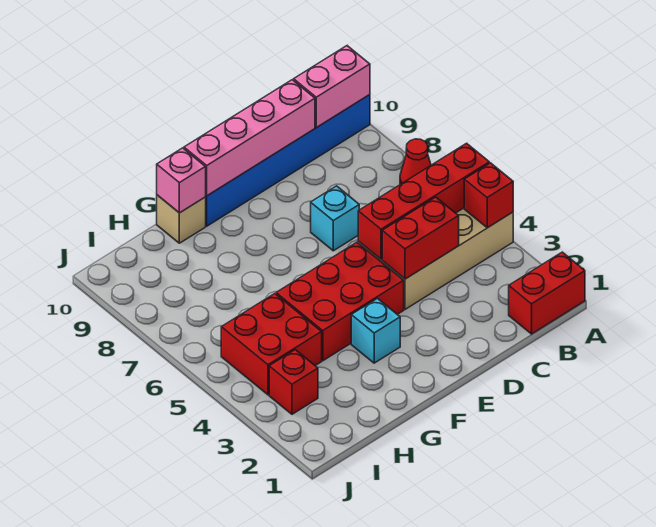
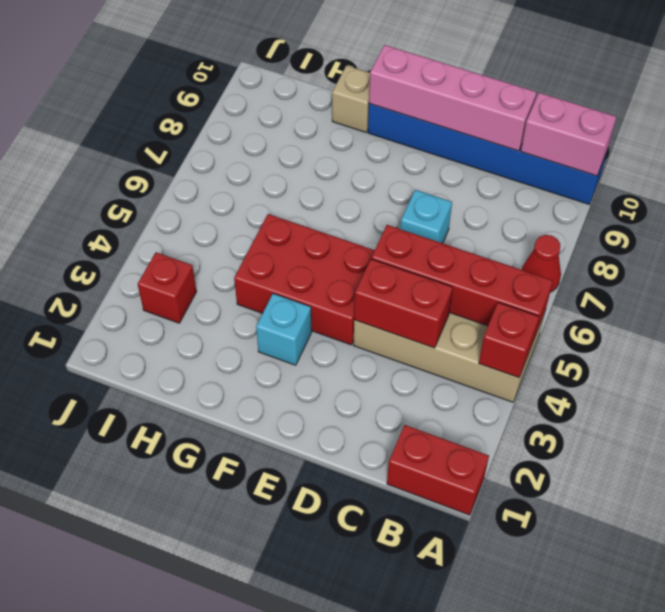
pink 1x1 brick [157,148,206,213] -> none
red 2x2 brick [221,294,322,395] -> none

